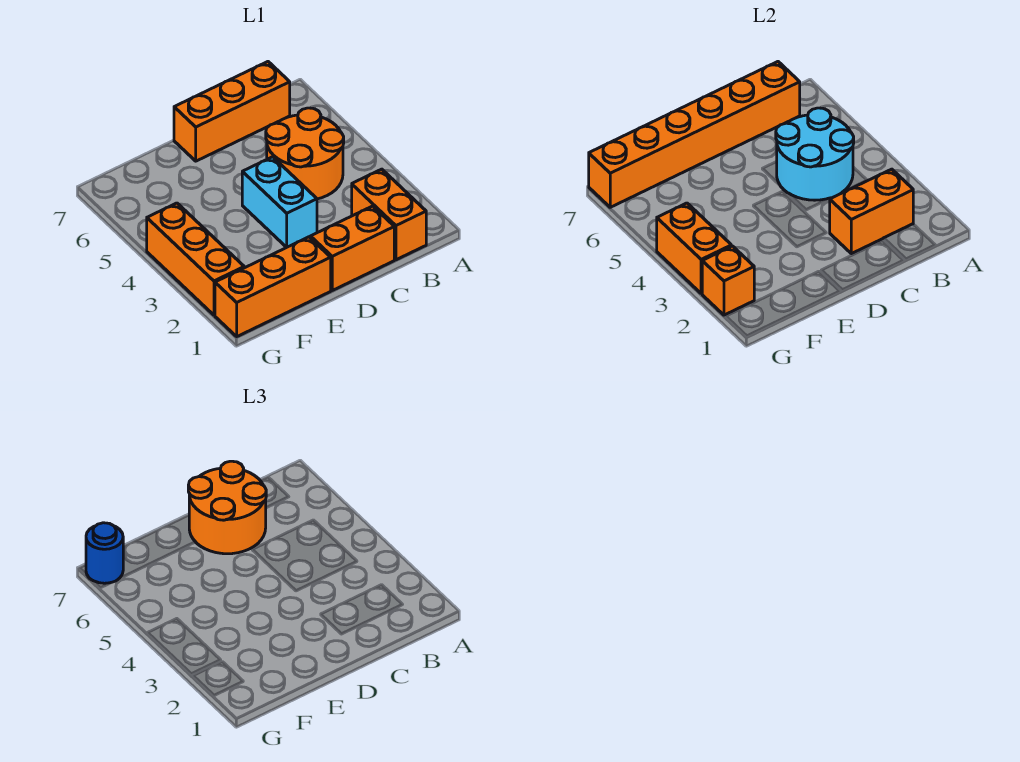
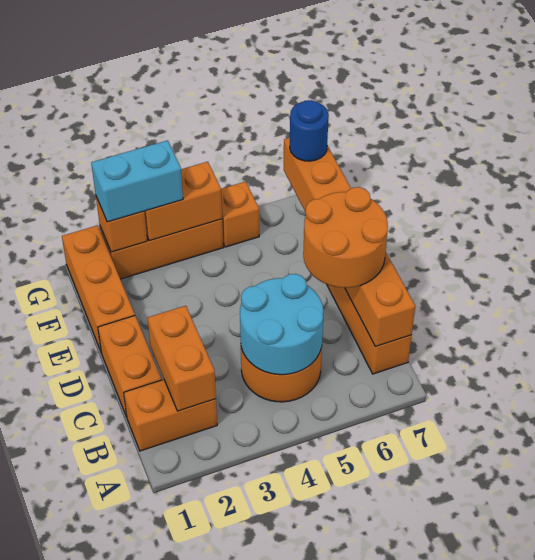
cyan 1x2 brick [242,157,317,247] -> cyan 1x2 brick moved to [91,140,183,222]
none -> orange 1x1 brick [221,181,259,247]

